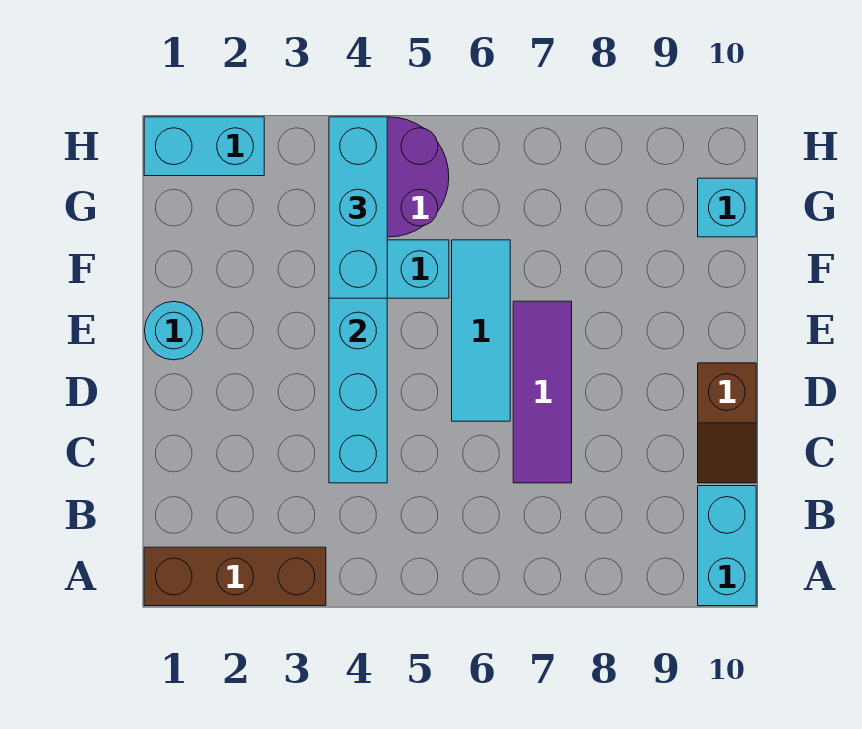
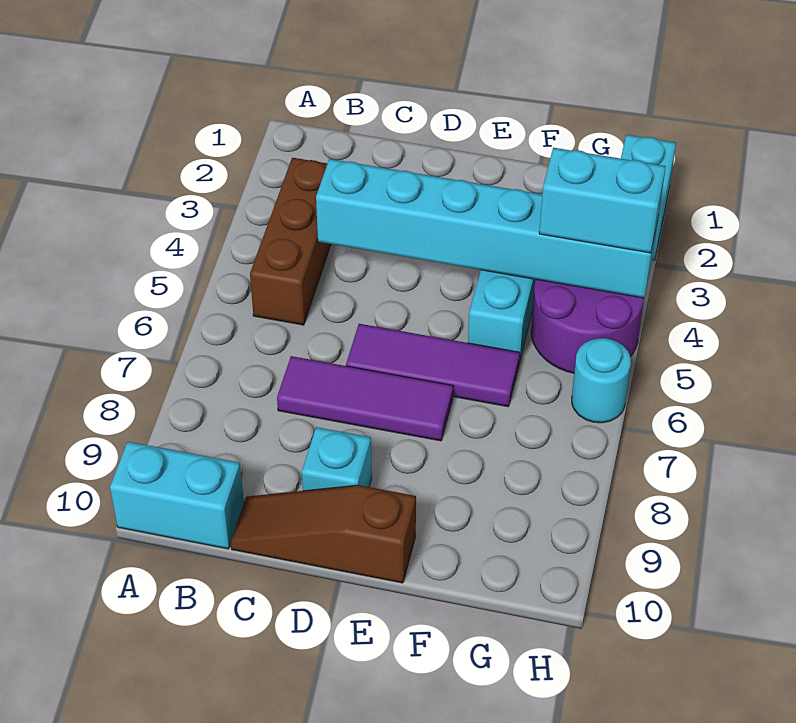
brown 1x3 brick [144,547,326,606] -> brown 1x3 brick moved to [250,158,331,325]
brown 1x2 slope [698,363,756,483] -> brown 1x3 slope [231,485,416,583]
cyan 1x3 tile [452,240,510,421] -> purple 1x3 tile [346,324,520,407]
cyan 1x1 round brick [144,301,203,360] -> cyan 1x1 round brick moved to [572,338,631,423]
cyan 1x3 brick [329,117,387,298] -> cyan 1x2 brick [539,148,666,253]
cyan 1x1 brick [698,178,756,237] -> cyan 1x1 brick moved to [302,427,372,491]

